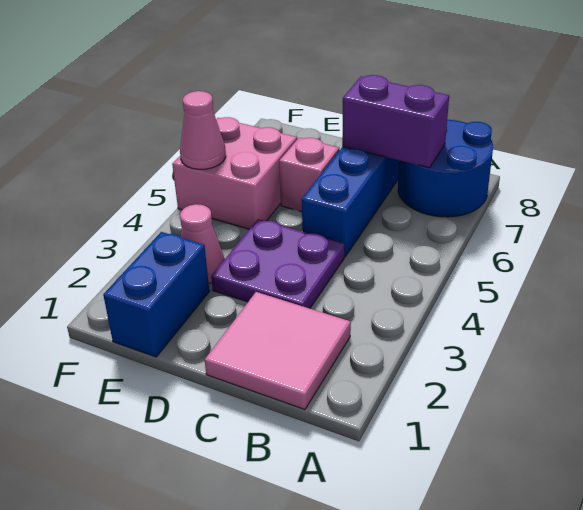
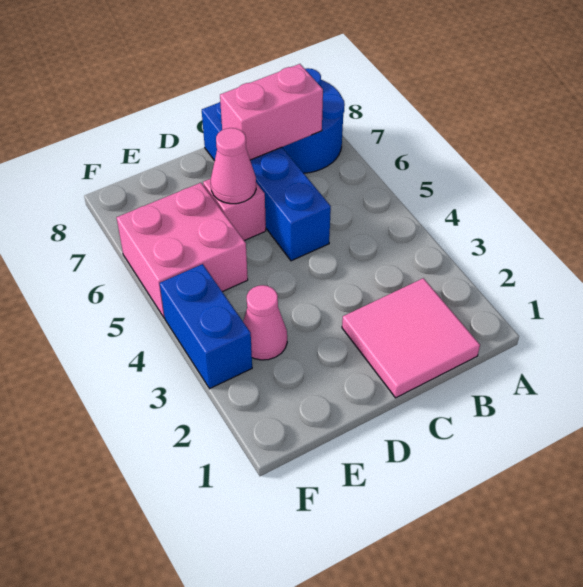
purple 1x2 brick [342,75,449,168] -> pink 1x2 brick [220,64,323,160]
purple 2x2 plate [211,219,344,308] -> none
blue 1x2 brick [103,232,209,357] -> blue 1x2 brick moved to [160,264,252,389]
pink 1x1 cone [180,91,226,169] -> pink 1x1 cone moved to [211,128,256,204]

